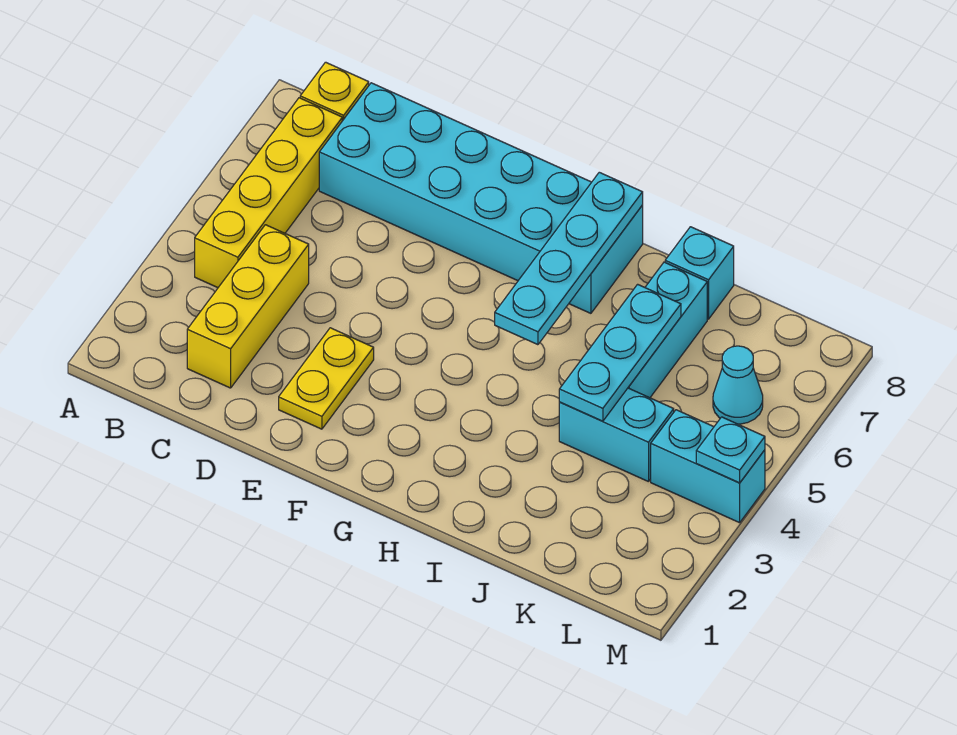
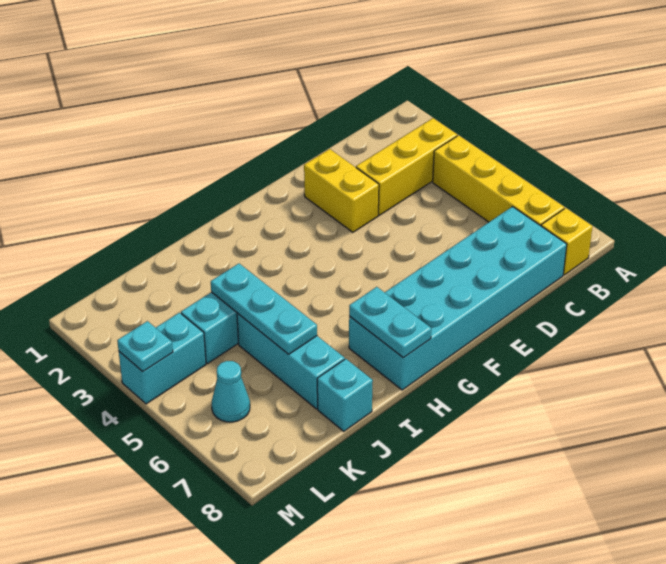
yellow 1x3 brick [187,225,309,388] -> yellow 1x3 brick turned to [356,118,457,215]
yellow 1x2 plate [279,328,374,429] -> yellow 1x2 brick [304,149,379,232]
cyan 1x4 plate [495,172,643,345] -> cyan 1x2 plate [349,287,431,358]

